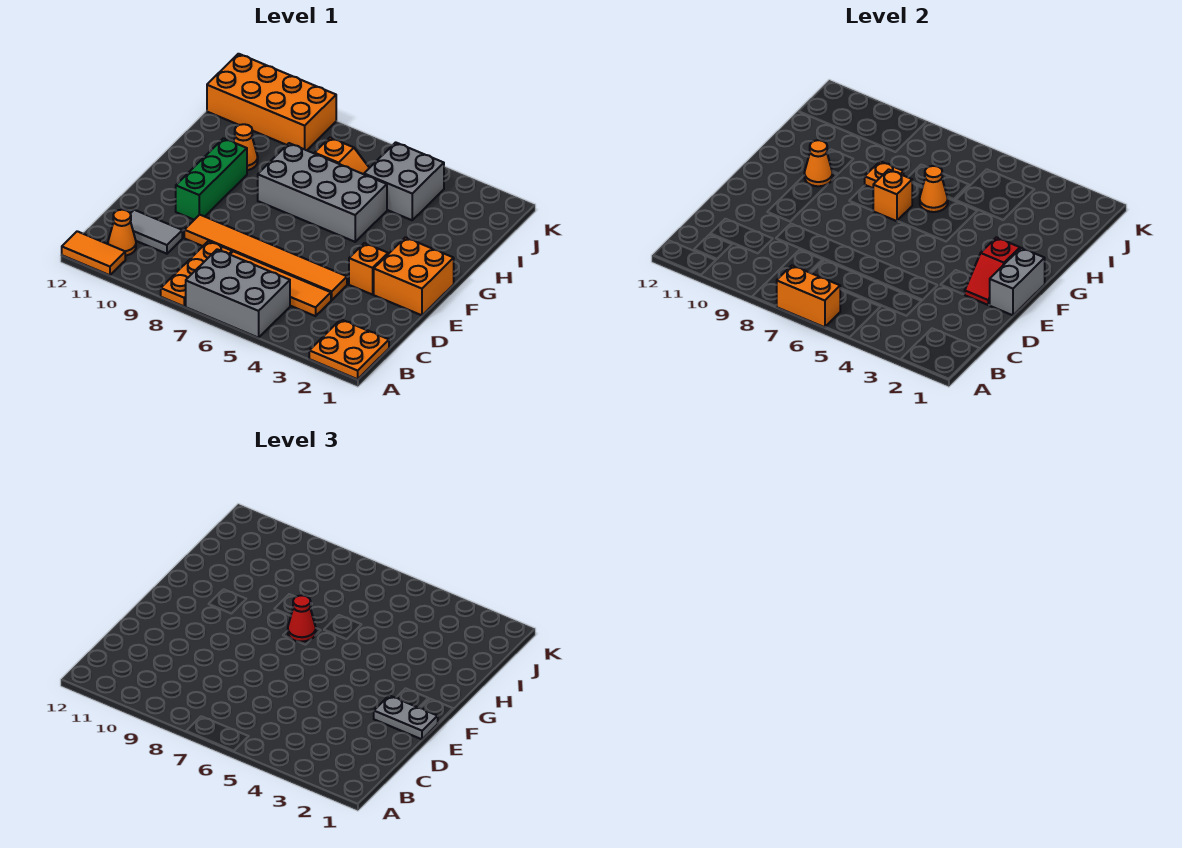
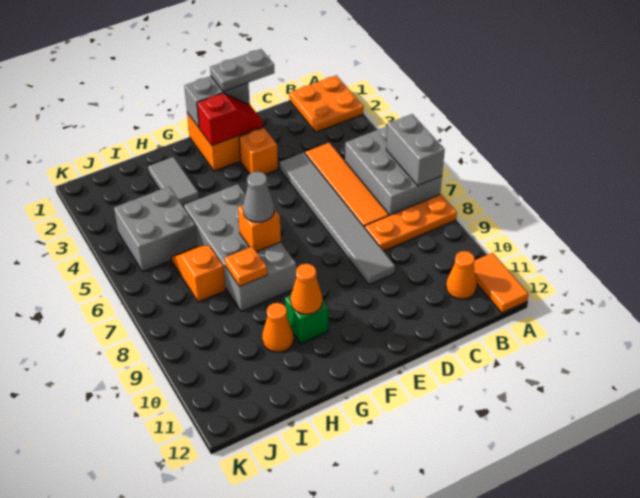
orange 1x2 brick [777,265,840,327] -> grey 1x2 brick [386,114,445,186]
grey 1x2 tile [130,210,182,254] -> grey 1x2 tile moved to [148,157,199,206]
orange 1x6 tile [184,215,347,300] -> grey 1x6 tile [280,152,395,285]
grey 1x2 plate [374,695,438,739] -> grey 1x2 plate turned to [210,49,275,92]
green 1x3 brick [176,138,247,220] -> green 1x1 brick [285,295,328,344]
red 1x1 cone [288,595,316,642] -> grey 1x1 cone [243,172,274,222]
orange 1x1 cone [920,166,948,212] -> none
orange 2x4 brick [207,54,336,150] -> none

